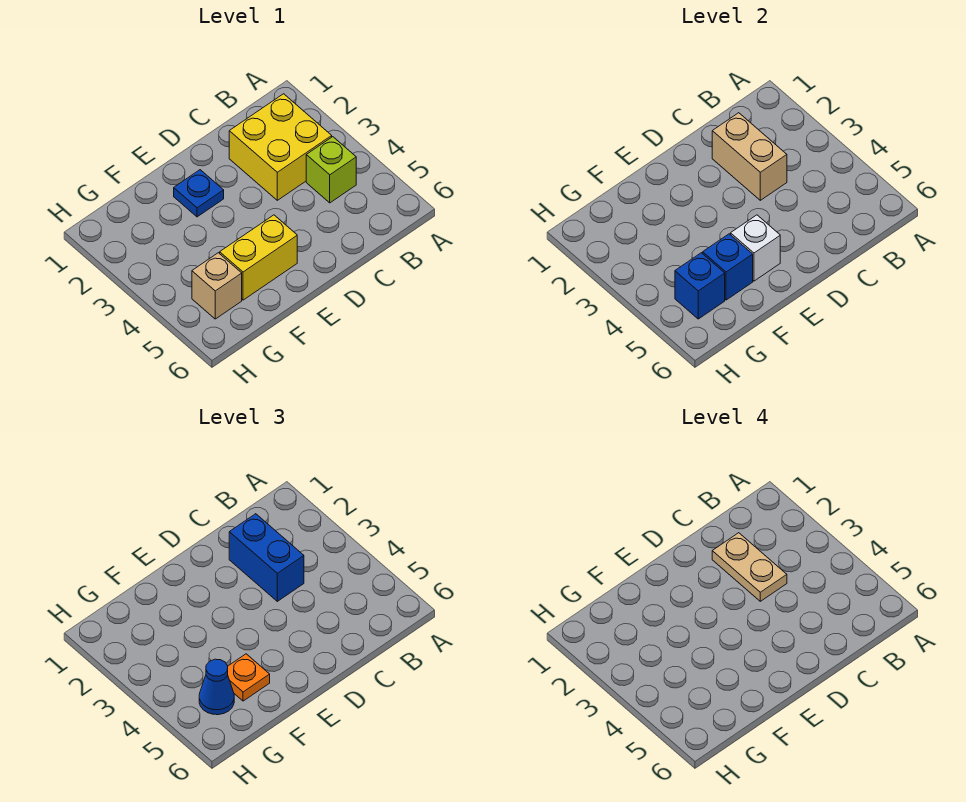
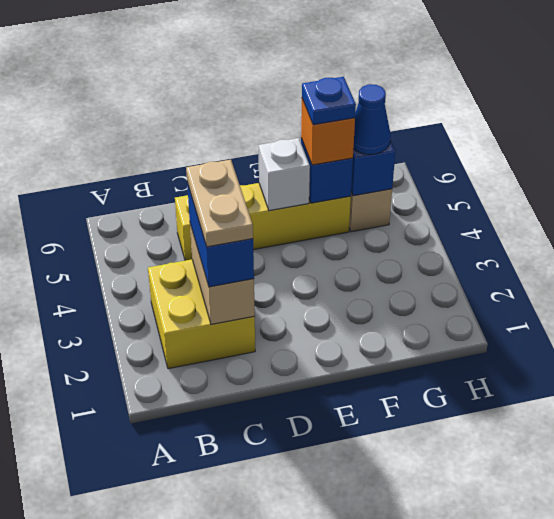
lime 1x1 brick [306,137,356,203] -> none
blue 1x1 plate [174,170,224,217] -> blue 1x1 plate moved to [302,77,356,125]
yellow 1x2 brick [220,215,297,300] -> yellow 1x4 brick [175,183,351,260]
orange 1x1 plate [228,654,270,701] -> orange 1x1 brick [301,99,355,165]

